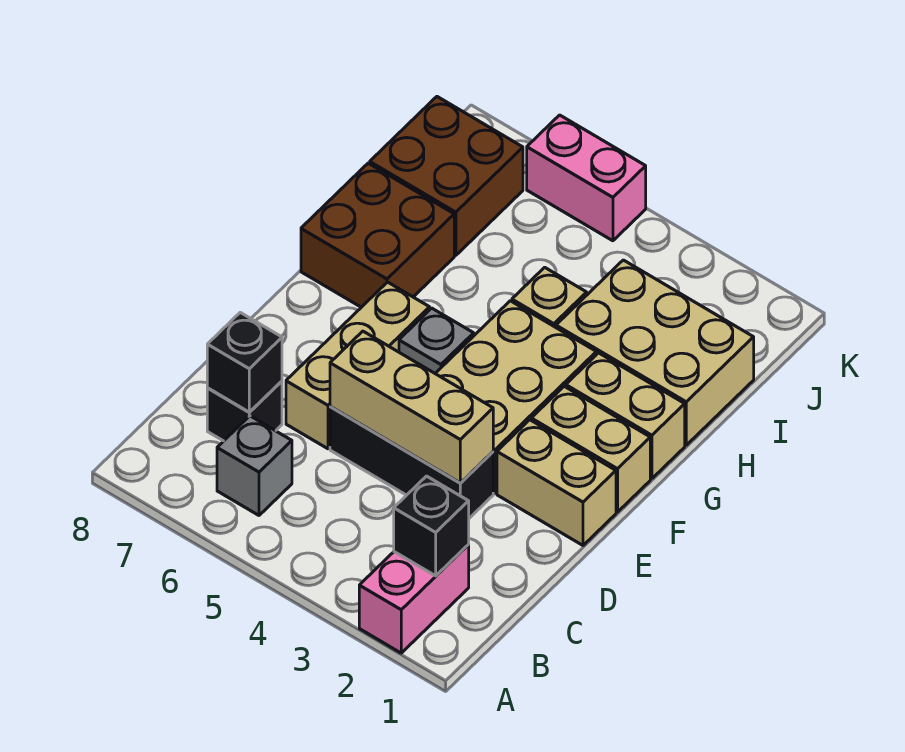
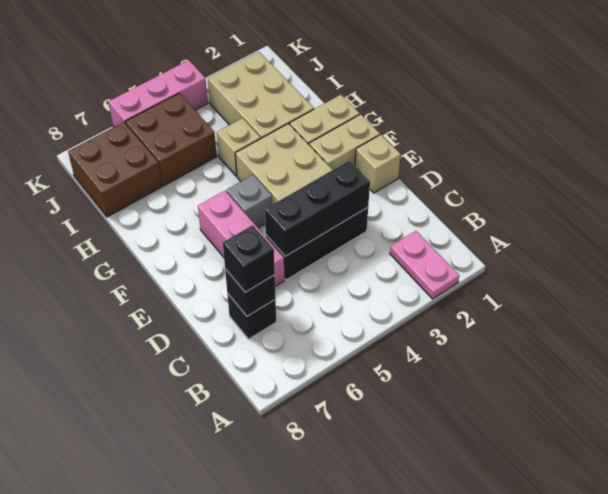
pink 1x2 brick [359,545,469,653] -> pink 1x2 plate [390,231,459,299]
black 1x1 brick [394,476,469,576] -> black 1x1 brick moved to [223,225,275,292]
grey 1x1 brick [217,416,292,515] -> none
tan 1x3 brick [330,331,493,483] -> black 1x3 brick [265,160,370,256]
tan 1x3 brick [286,282,430,449] -> pink 1x3 brick [198,191,284,286]
tan 1x2 brick [497,420,616,545] -> tan 1x1 brick [355,135,401,193]
brown 2x2 brick [301,163,454,307] -> brown 2x2 brick moved to [126,93,217,186]
tan 2x3 brick [556,260,754,445] -> tan 2x3 brick turned to [208,52,314,138]
pink 1x2 brick [527,115,646,241] -> pink 1x3 brick [109,60,208,127]

